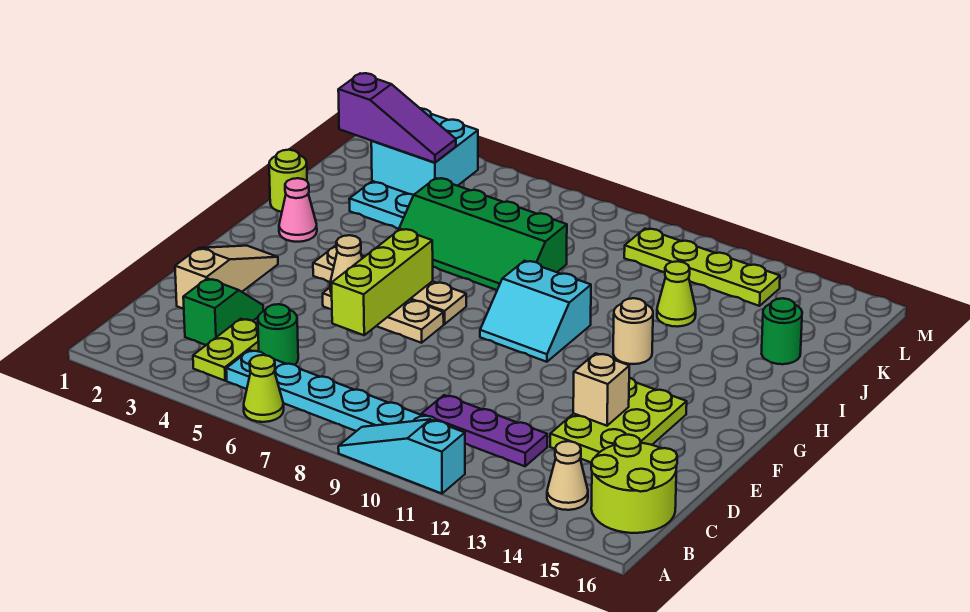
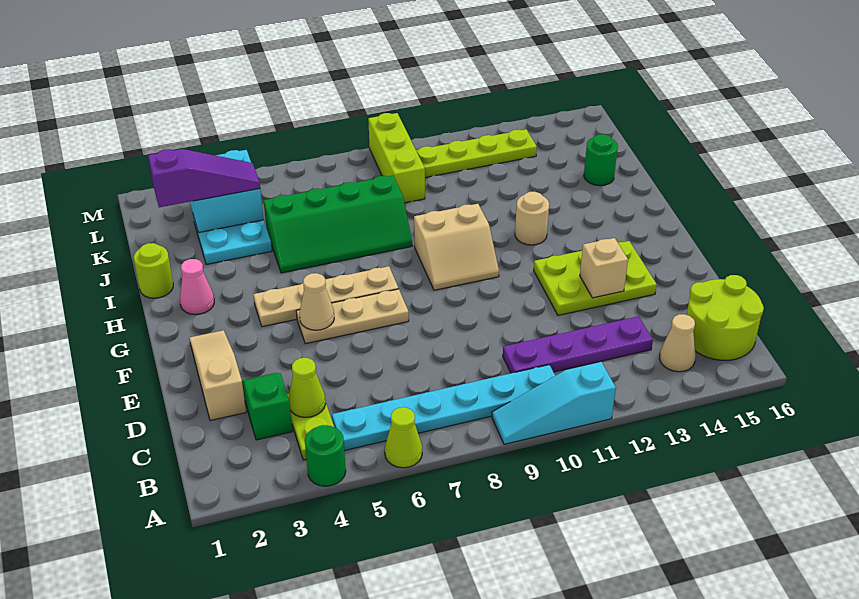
green 1x1 round brick [258,304,298,365] -> green 1x1 round brick moved to [305,425,346,486]
purple 1x3 plate [421,395,547,466] -> purple 1x4 plate [503,316,653,373]
lime 2x3 plate [550,378,687,462] -> lime 2x3 plate turned to [534,241,657,315]
lime 1x3 brick [331,229,433,335] -> lime 1x3 brick moved to [368,113,425,203]
cyan 2x2 slope [480,261,591,362] -> tan 2x2 slope [414,204,499,290]
lime 1x1 cone [657,261,696,327] -> lime 1x1 cone moved to [288,358,326,418]

